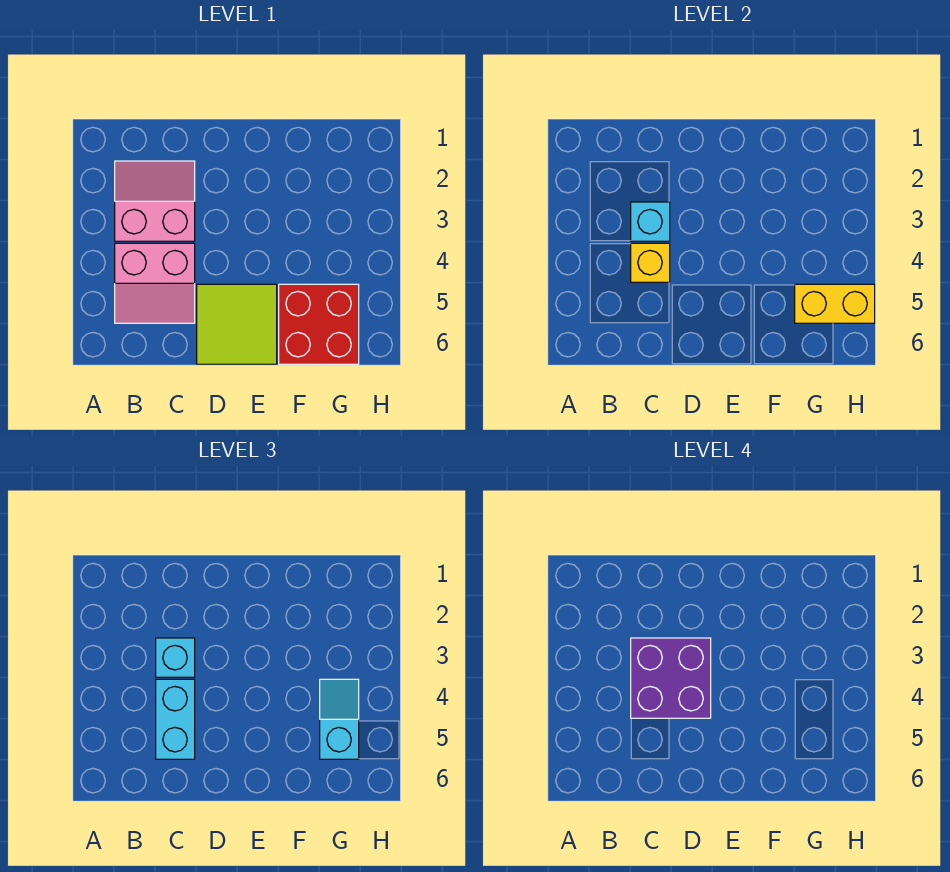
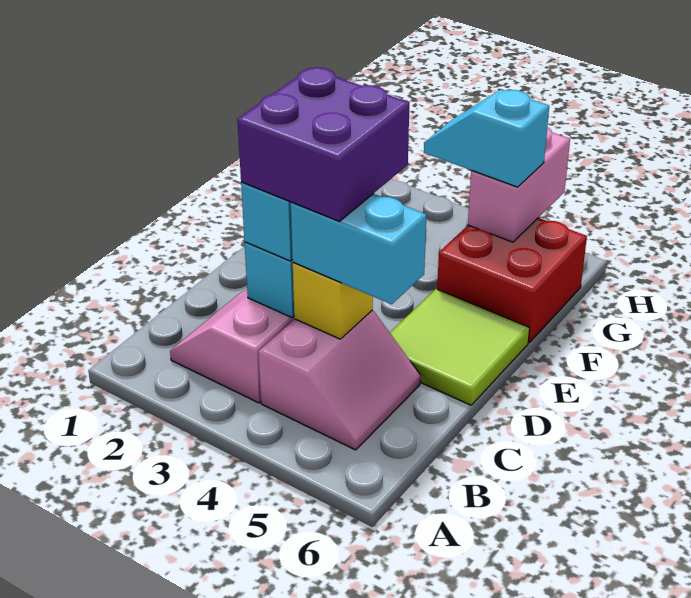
yellow 1x2 brick [795,284,875,323] -> pink 1x2 brick [468,127,570,242]

